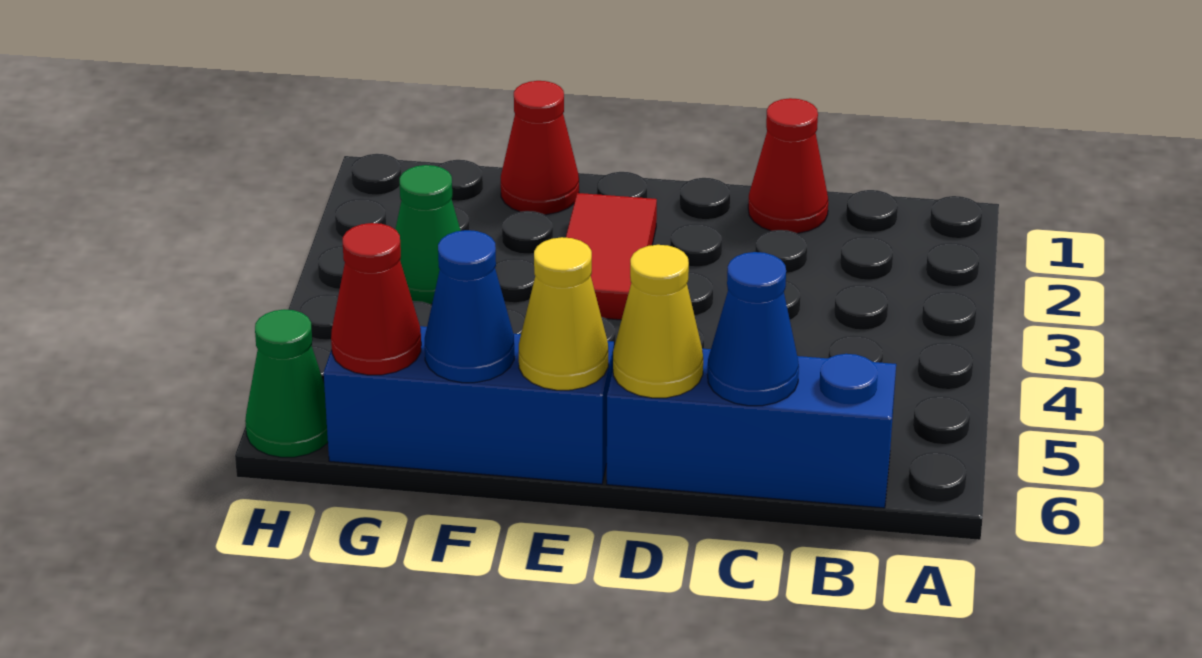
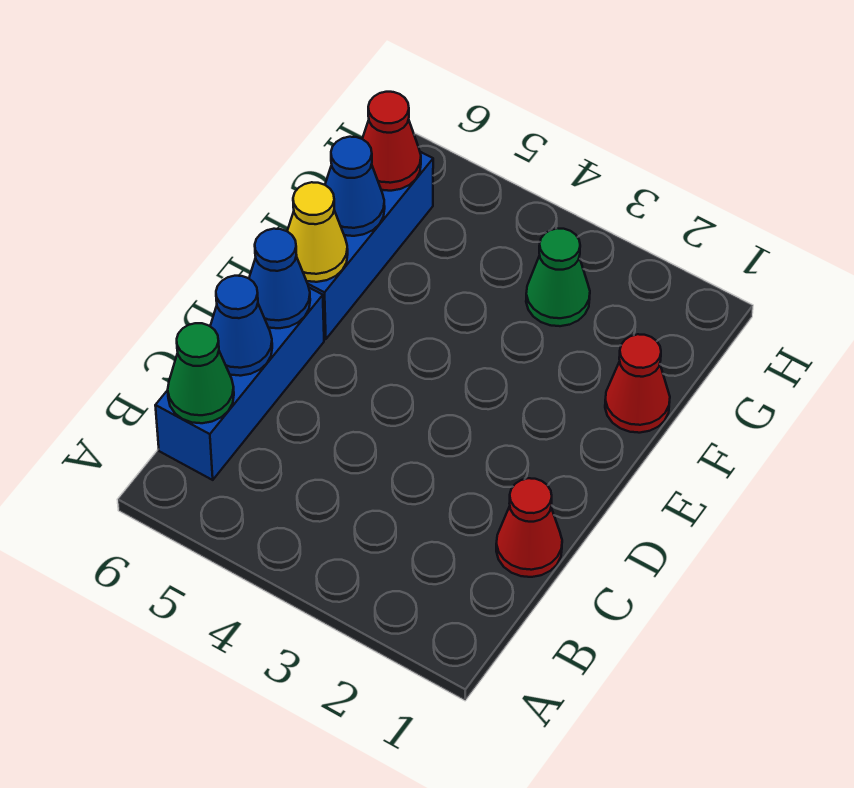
yellow 1x1 cone [613,245,703,398] -> blue 1x1 cone [249,229,310,328]
red 1x2 tile [566,193,657,320] -> none
green 1x1 cone [245,309,328,457] -> green 1x1 cone moved to [168,323,234,423]

